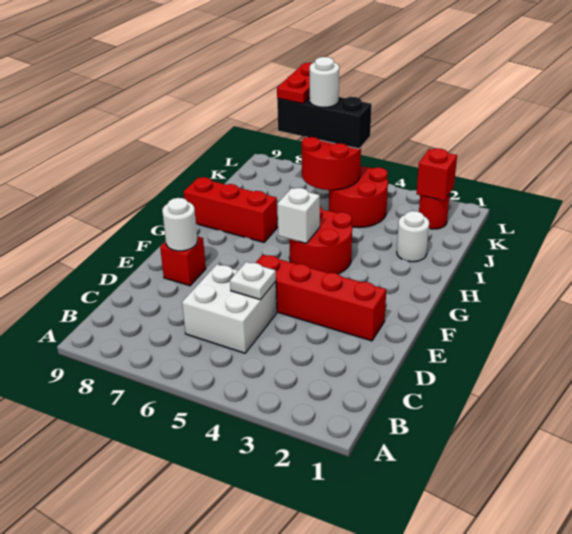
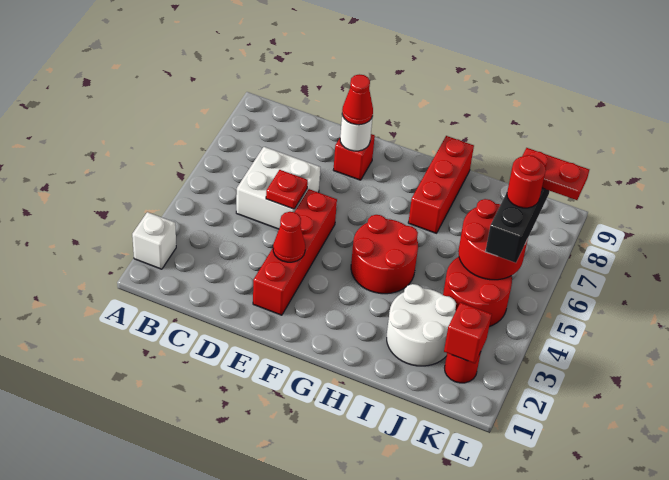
white 1x1 plate [230,262,276,300] -> red 1x1 plate [266,170,308,209]
none -> red 1x1 cone [273,212,305,262]
none -> red 1x1 cone [342,74,373,125]
white 1x1 brick [277,188,320,244] -> white 1x1 brick moved to [132,212,176,269]
white 1x1 round brick [397,211,429,262] -> white 2x2 round brick [387,284,456,366]
white 1x1 round brick [310,57,339,107] -> red 1x1 round brick [507,155,546,208]

